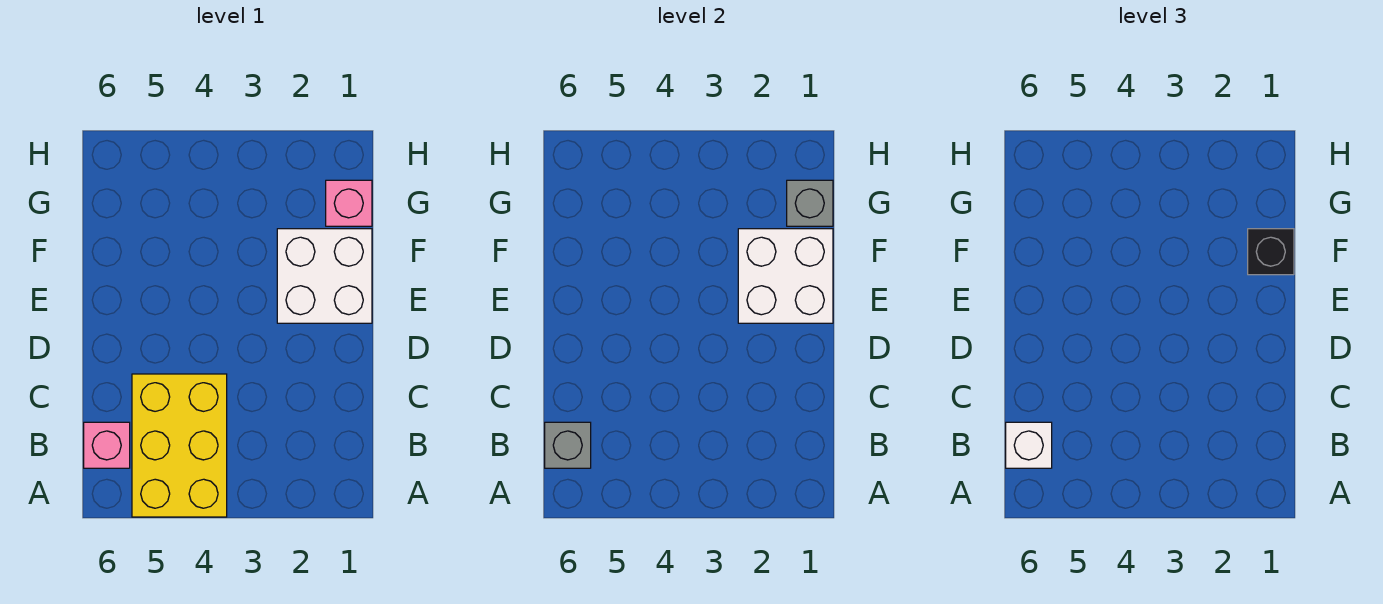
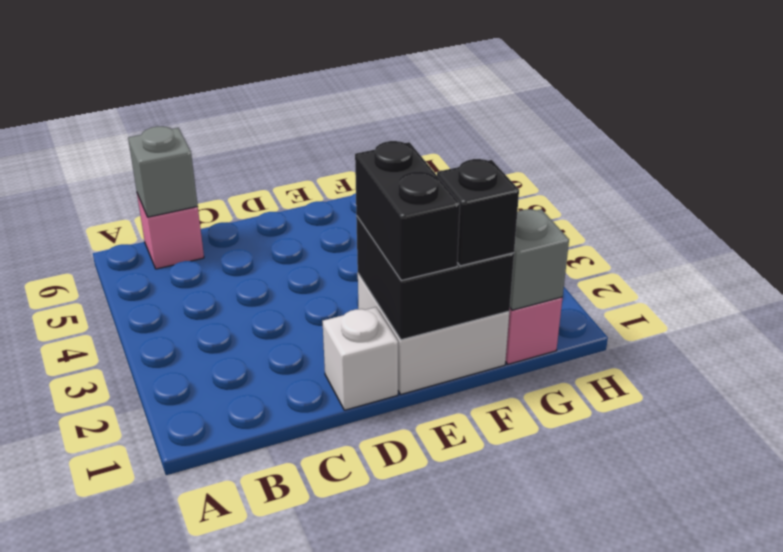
yellow 2x3 brick [132,374,227,517] -> none
white 1x1 brick [1006,422,1052,468] -> white 1x1 brick moved to [322,307,398,410]
white 2x2 brick [738,229,833,323] -> black 2x2 brick [356,216,514,340]
none -> black 1x2 brick [355,141,460,280]

